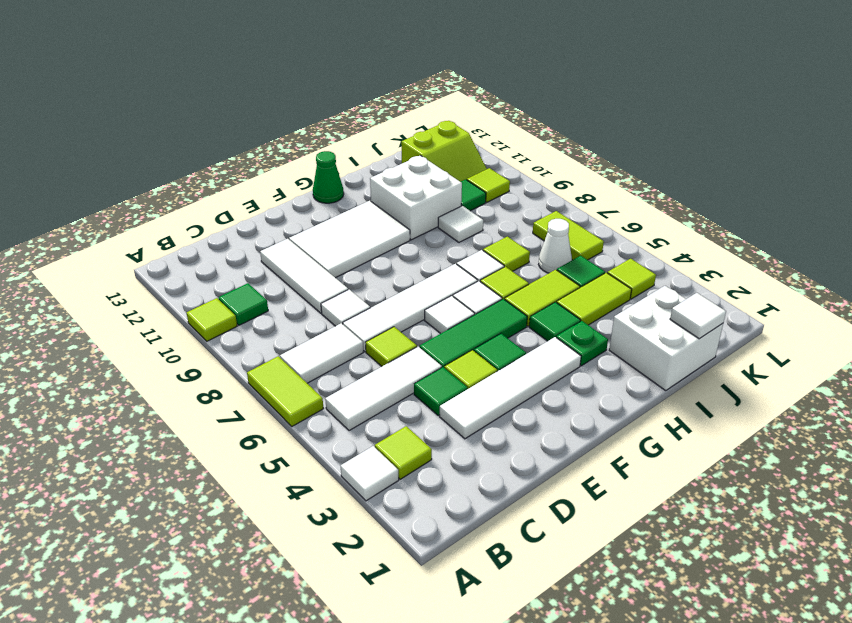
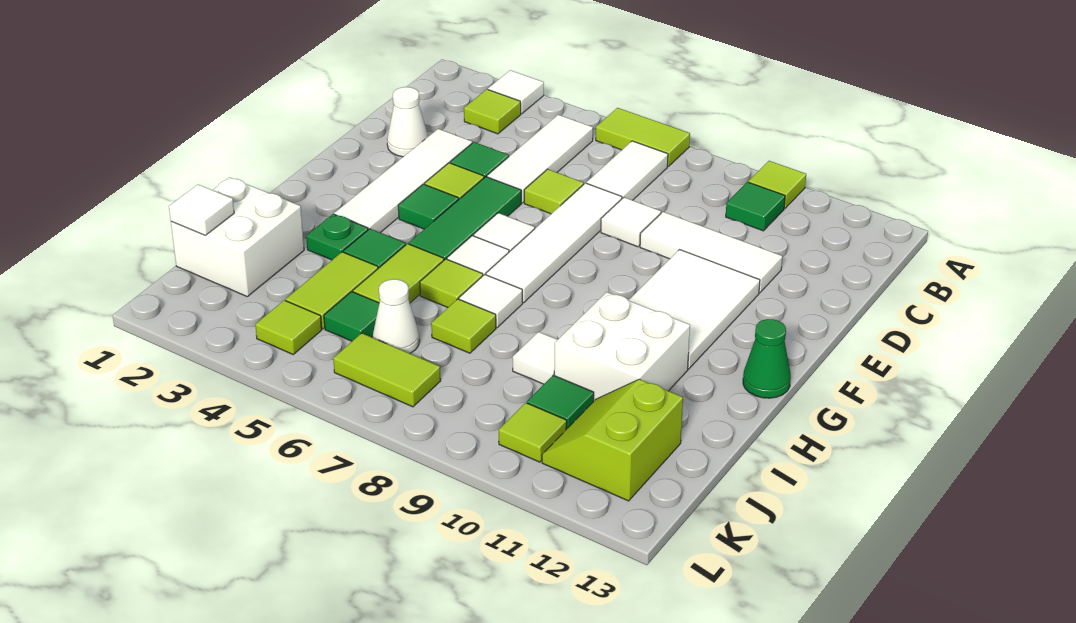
none -> white 1x1 cone [387,87,428,157]

